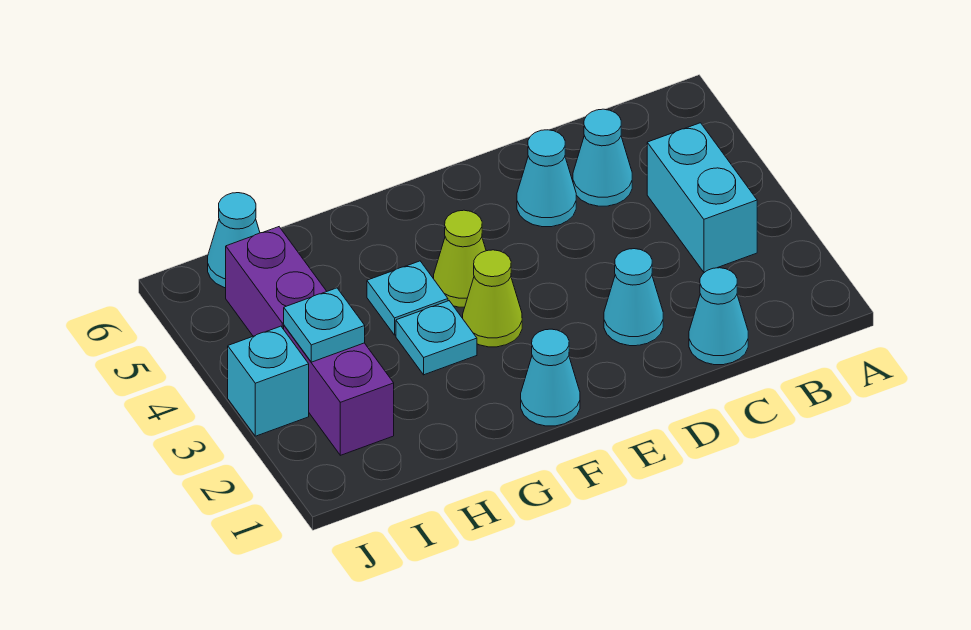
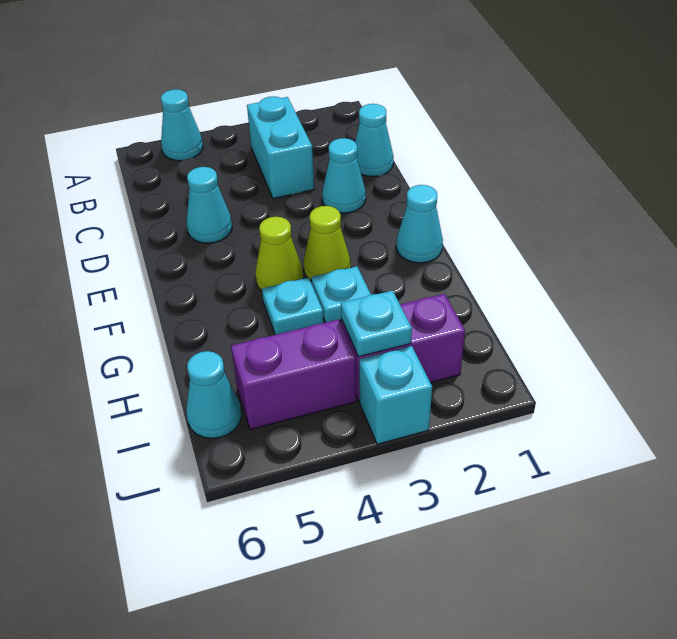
cyan 1x2 brick [647,123,757,272] -> cyan 1x2 brick turned to [247,96,314,198]
cyan 1x1 cone [573,109,632,206] -> cyan 1x1 cone moved to [161,89,203,161]

